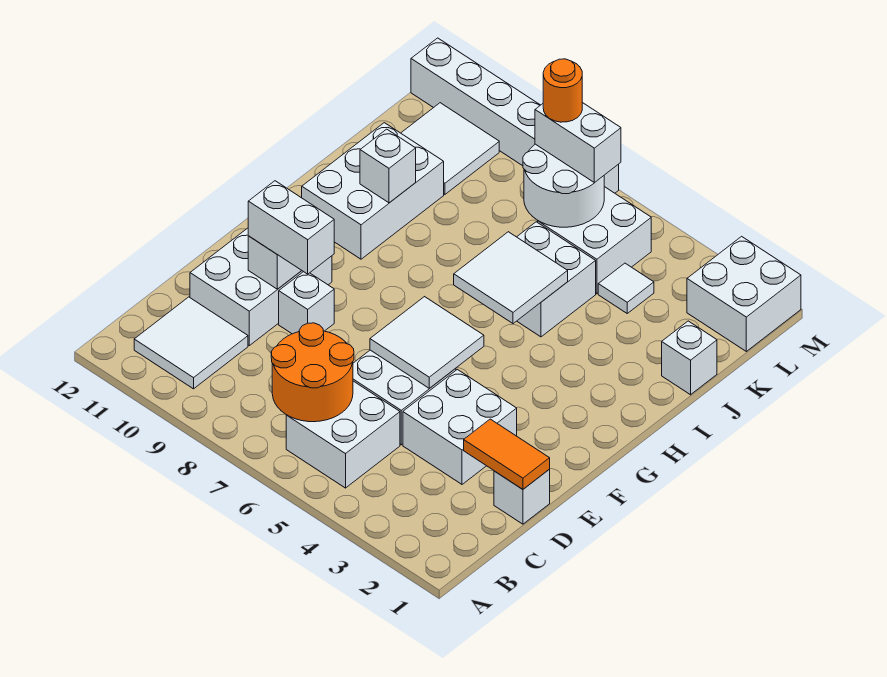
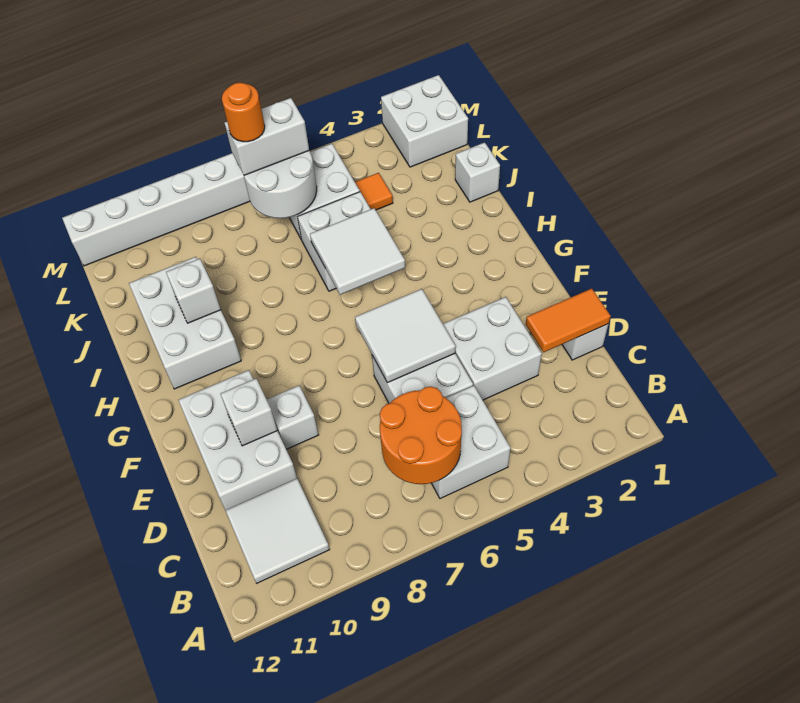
white 1x2 brick [248,181,334,274] -> none
white 1x1 tile [598,263,654,313] -> orange 1x1 tile [355,173,393,210]
white 2x2 tile [401,103,499,194] -> none

